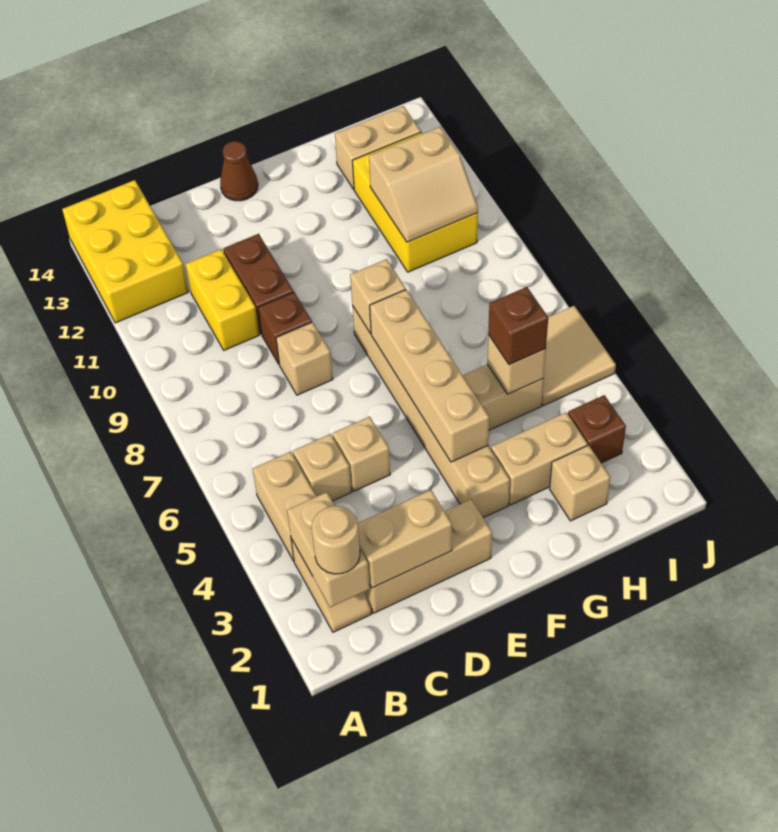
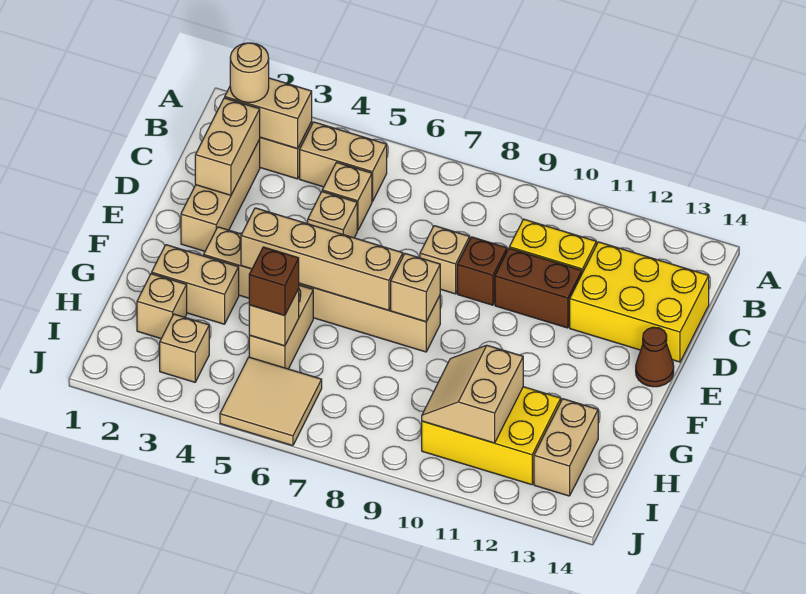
yellow 2x3 brick [62,180,188,323] -> yellow 2x3 brick moved to [570,242,709,362]
tan 1x2 brick [491,412,588,505] -> tan 1x2 brick turned to [152,245,239,324]
brown 1x1 brick [568,395,626,463] -> tan 1x1 brick [160,314,209,382]

